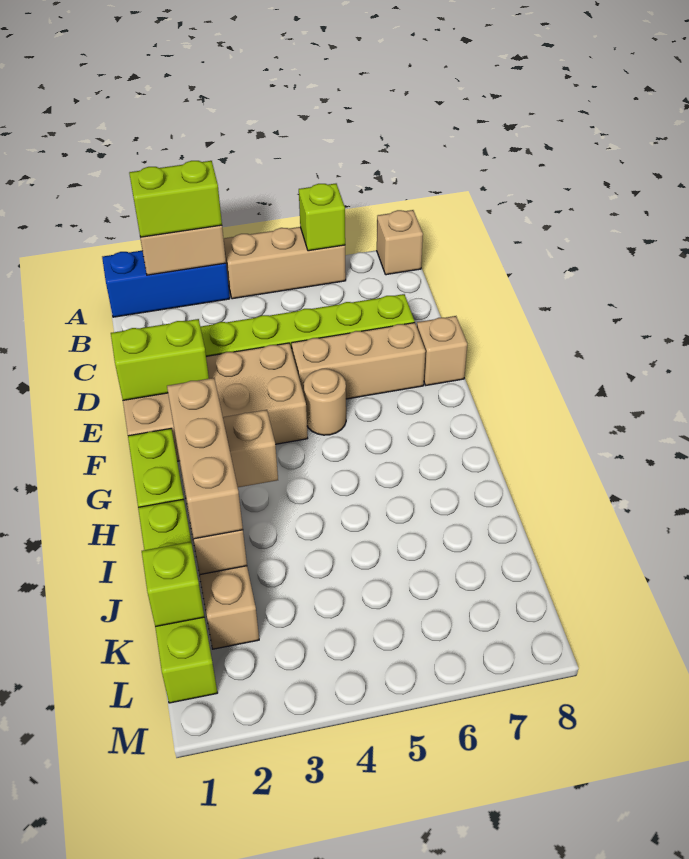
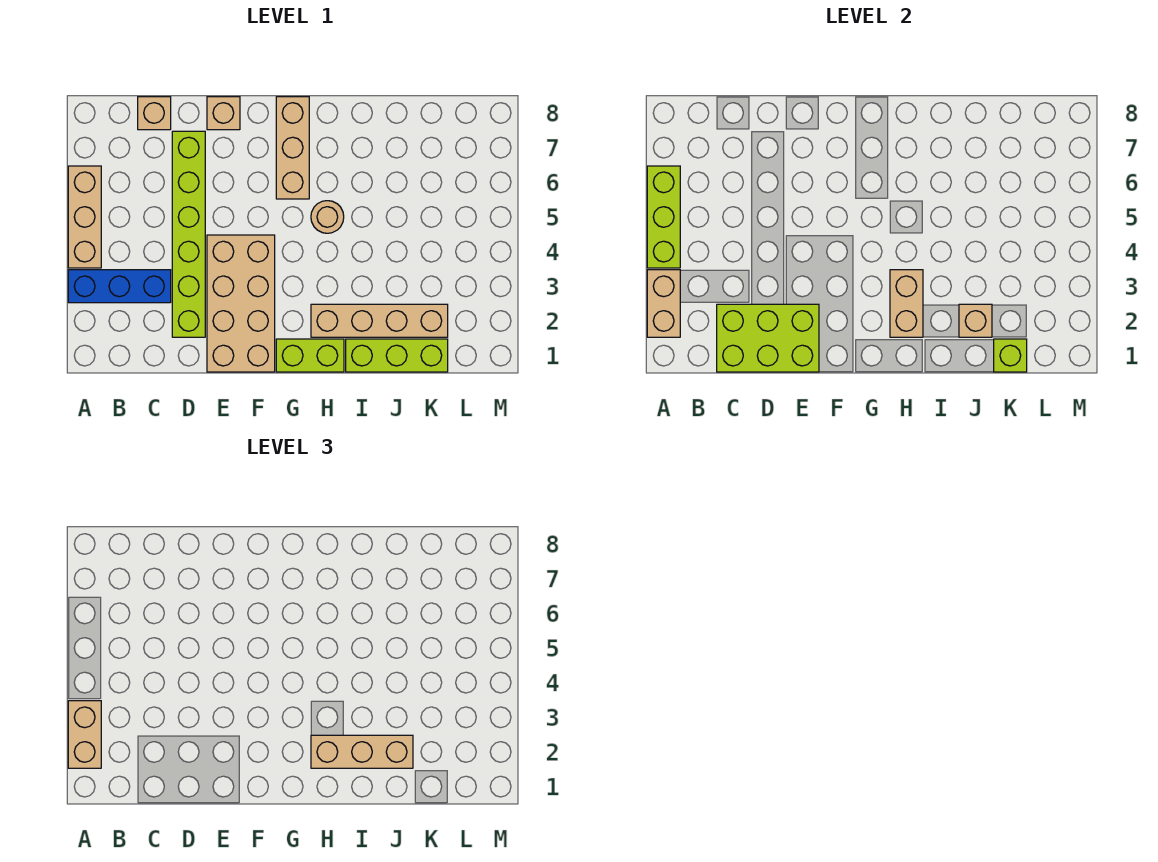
blue 1x3 brick [102,251,230,317] -> blue 1x3 brick turned to [68,270,171,303]
lime 1x2 brick [129,161,222,237] -> tan 1x2 brick [68,701,101,768]
lime 1x1 brick [299,184,345,251] -> lime 1x3 brick [647,166,680,268]
tan 1x1 brick [377,210,423,275] -> tan 1x1 brick moved to [138,97,171,130]
lime 1x2 brick [111,319,209,400] -> lime 2x3 brick [717,304,819,372]
tan 1x3 brick [292,323,426,399] -> tan 1x3 brick moved to [276,97,309,199]
tan 1x1 round brick [304,369,346,435] -> tan 1x1 round brick moved to [311,201,344,233]
lime 1x4 brick [138,499,218,703] -> lime 1x3 brick [346,339,448,372]

